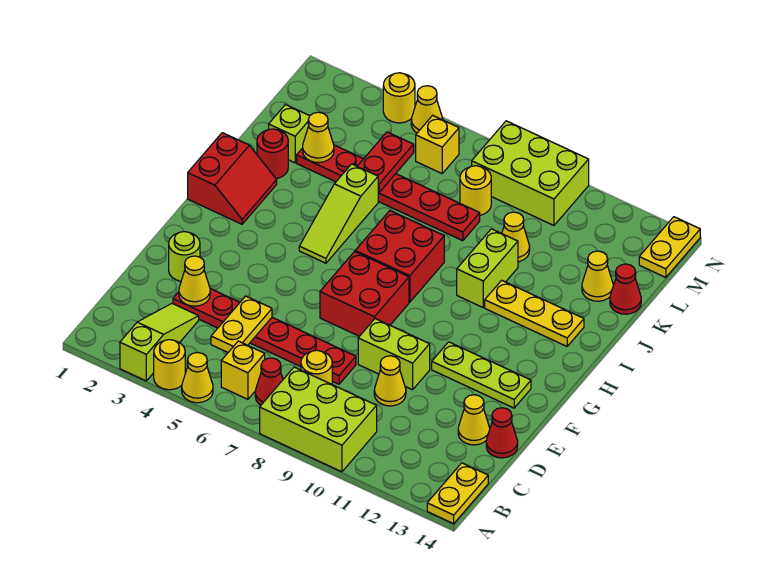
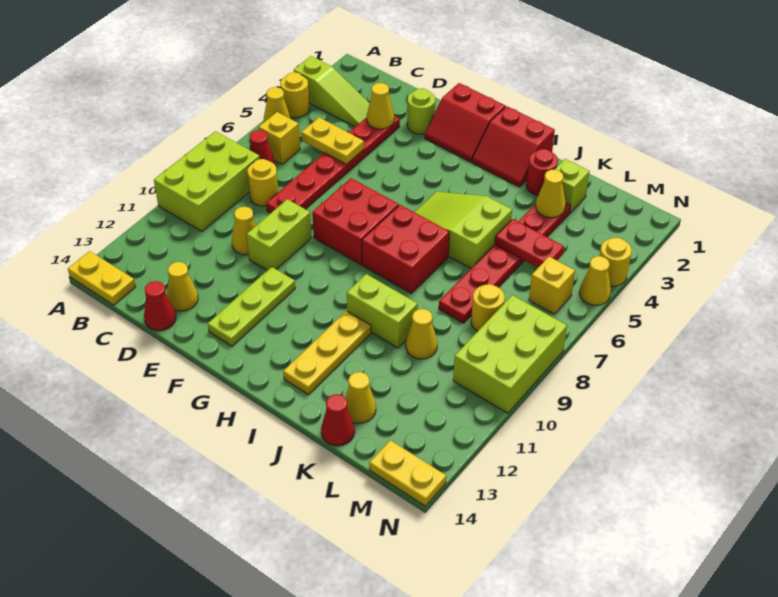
none -> red 2x2 slope [425,83,505,162]
lime 1x3 slope [299,164,378,263] -> lime 2x3 slope [415,192,512,268]

